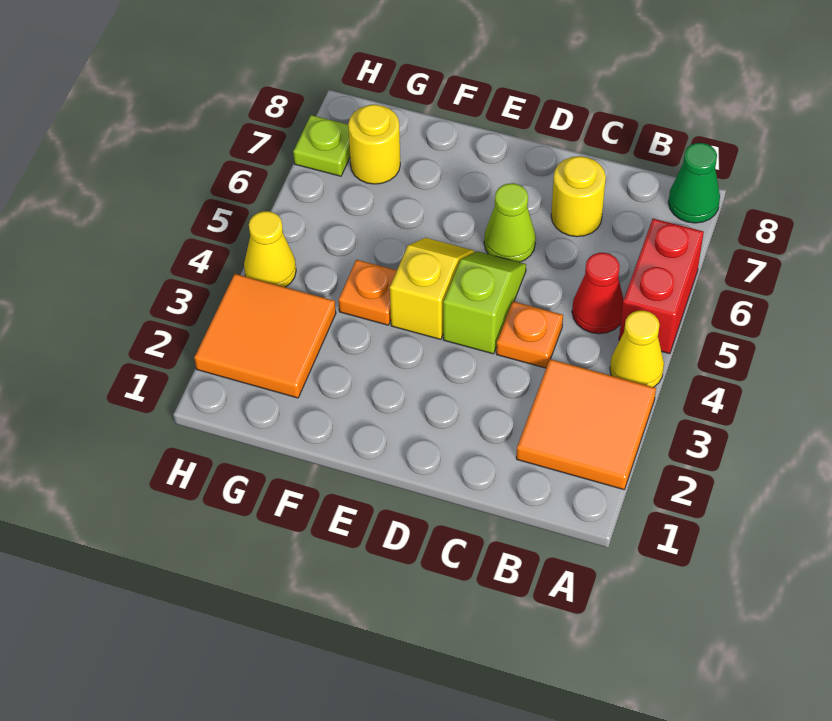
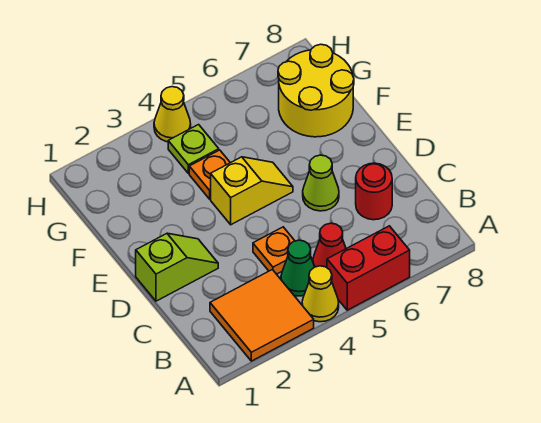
green 1x1 cone [668,143,720,223] -> green 1x1 cone moved to [281,240,314,296]
yellow 1x1 round brick [551,156,606,237] -> red 1x1 round brick [356,163,392,220]
lime 1x2 slope [443,251,526,354] -> lime 1x2 slope moved to [136,233,218,301]
orange 2x2 tile [194,274,336,398] -> none
yellow 1x1 round brick [348,105,400,184] -> yellow 2x2 round brick [278,44,354,137]
lime 1x1 plate [293,115,350,176] -> lime 1x1 plate moved to [168,125,219,173]

